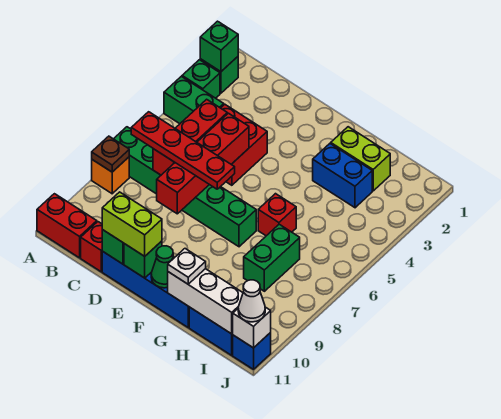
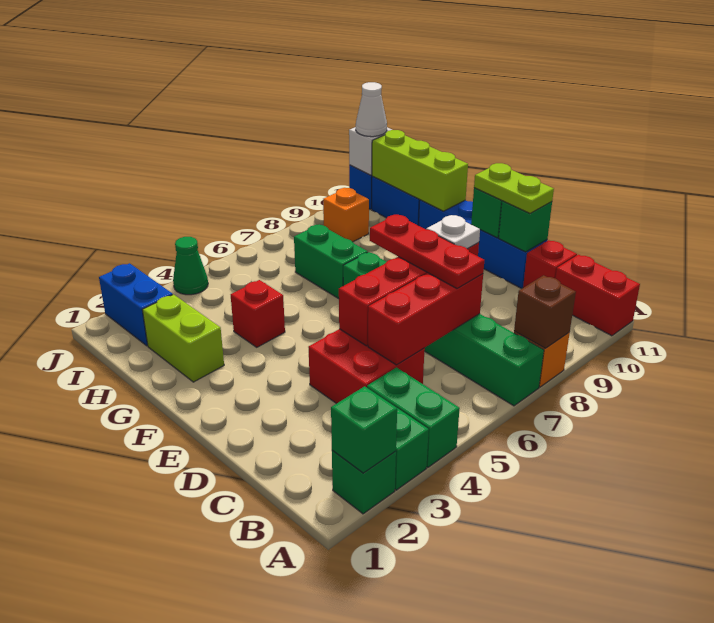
brown 1x1 plate [92,136,129,172] -> brown 1x1 brick [514,275,576,348]
red 1x4 plate [131,112,235,189] -> red 1x3 plate [370,215,484,288]
lime 1x2 brick [102,192,162,256] -> lime 1x2 plate [474,163,554,214]
green 1x1 cone [151,246,174,288] -> green 1x1 cone moved to [173,237,208,295]
blue 1x2 brick [313,144,372,208] -> blue 1x2 brick moved to [99,263,173,346]
red 1x1 brick [258,194,296,236] -> red 1x1 brick moved to [231,280,285,347]
white 1x3 brick [168,269,243,334] -> lime 1x3 brick [372,130,468,211]
white 1x1 plate [168,249,206,284] -> white 1x1 plate moved to [426,215,480,249]
green 1x2 brick [244,224,300,291] -> green 1x2 brick turned to [294,224,368,299]
none -> orange 1x1 brick [323,188,369,242]

